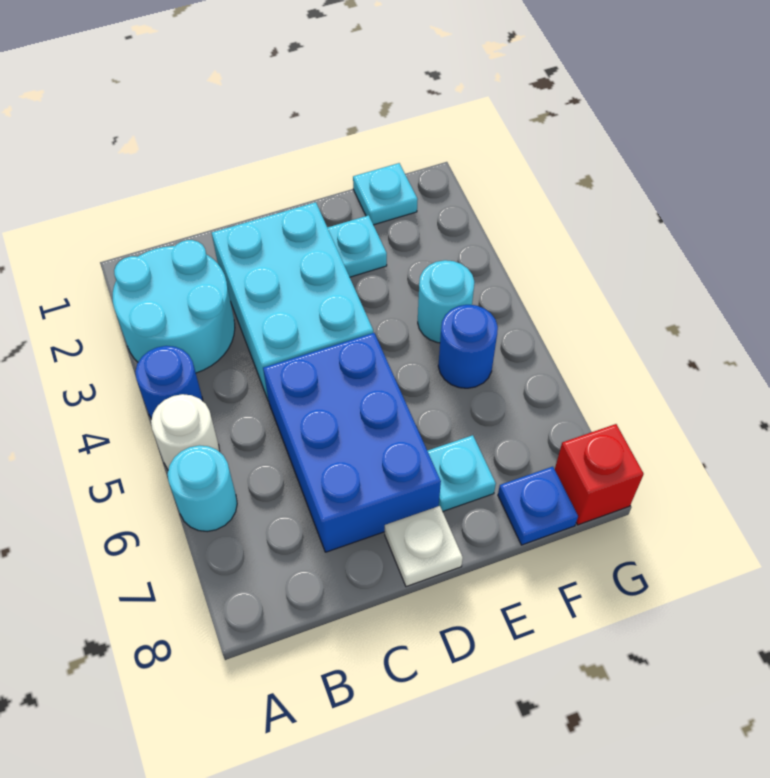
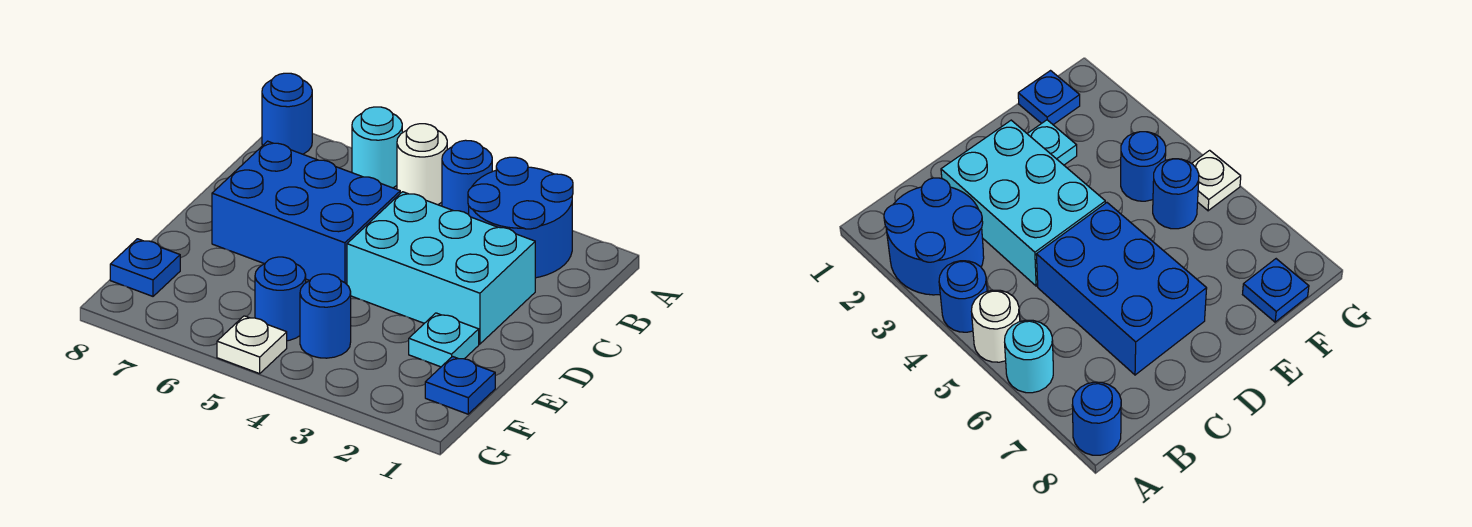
cyan 2x2 round brick [113,240,235,373] -> blue 2x2 round brick [468,157,573,278]
none -> blue 1x1 round brick [262,73,312,154]
white 1x1 plate [385,506,463,587] -> white 1x1 plate moved to [217,316,287,374]
cyan 1x1 plate [428,435,496,511] -> none
cyan 1x1 plate [353,163,418,225] -> blue 1x1 plate [425,357,495,414]
cyan 1x1 round brick [418,260,474,343] -> blue 1x1 round brick [300,274,351,358]
red 1x1 brick [555,424,644,525] -> none

